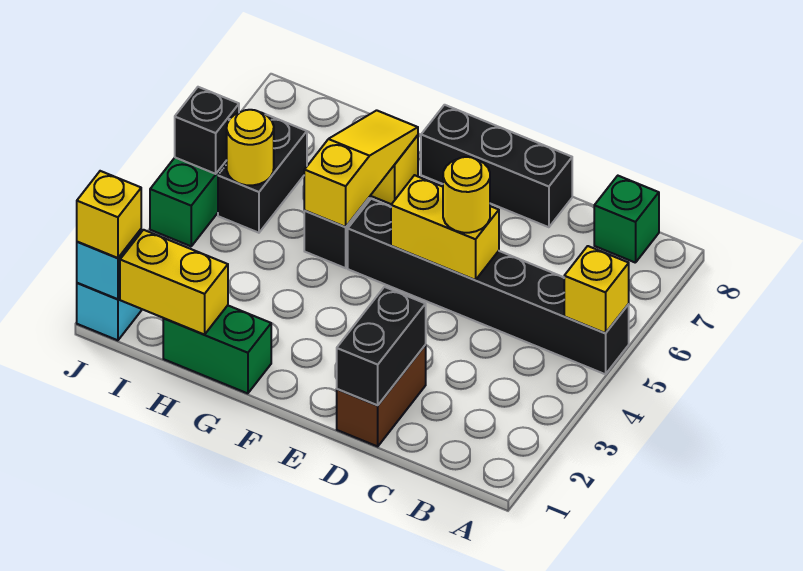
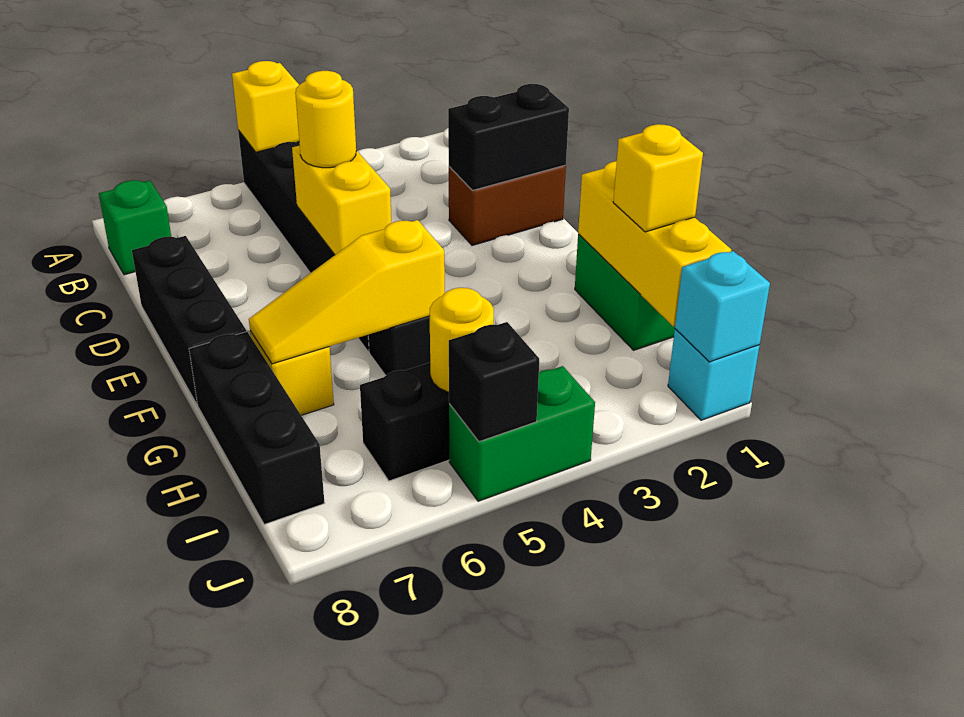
none -> black 1x3 brick [189,332,324,524]
yellow 1x2 brick [120,230,228,335] -> yellow 1x3 brick [578,161,731,326]
yellow 1x1 brick [77,171,141,258] -> yellow 1x1 brick moved to [613,124,703,232]

